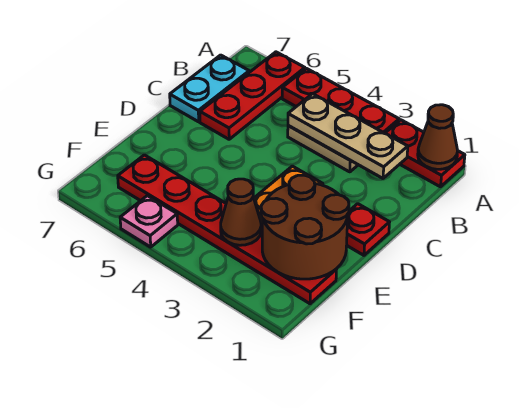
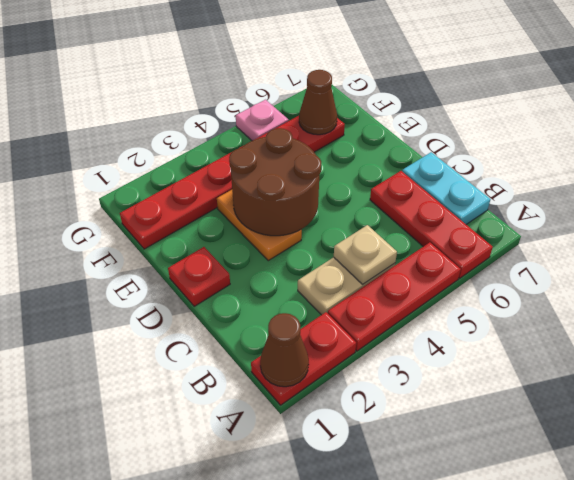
tan 1x3 plate [288,94,408,178] -> tan 1x1 plate [334,225,397,284]
brown 2x2 round brick [261,175,349,279] -> brown 2x2 round brick moved to [229,128,321,236]
brown 1x1 cone [221,179,261,245] -> brown 1x1 cone moved to [299,70,337,135]

